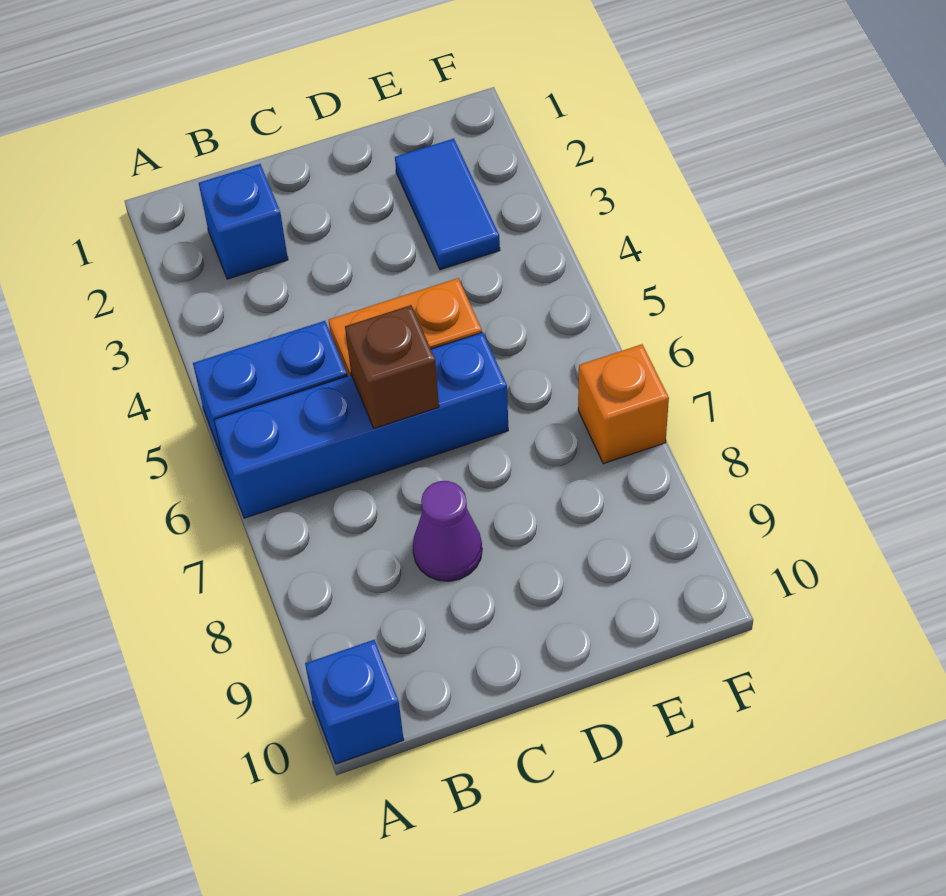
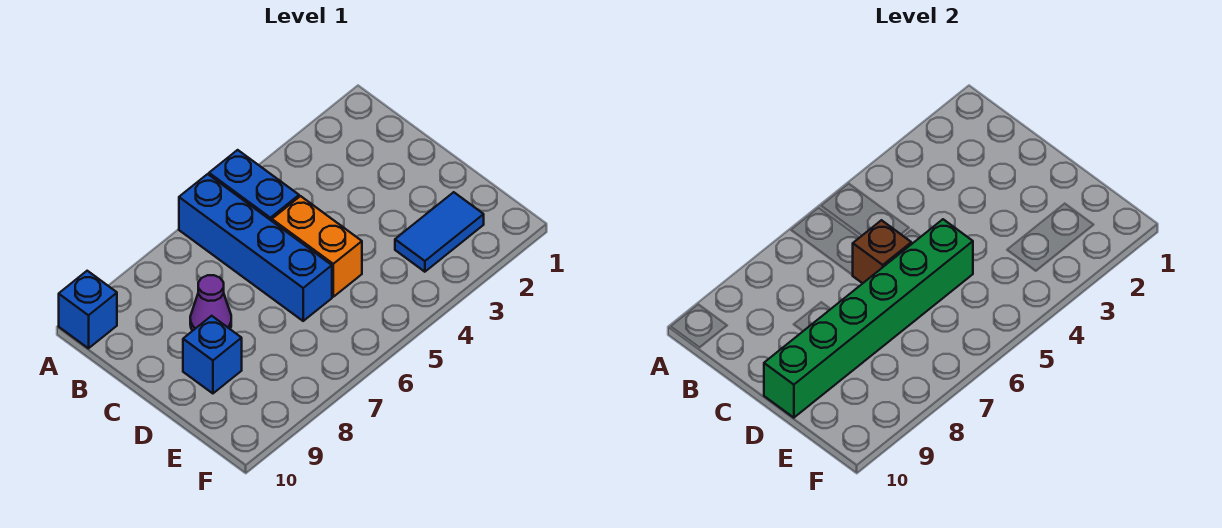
blue 1x1 brick [199,164,288,279] -> blue 1x1 brick moved to [183,316,242,393]
none -> green 1x6 brick [764,219,973,418]
orange 1x1 brick [578,344,669,464] -> none

